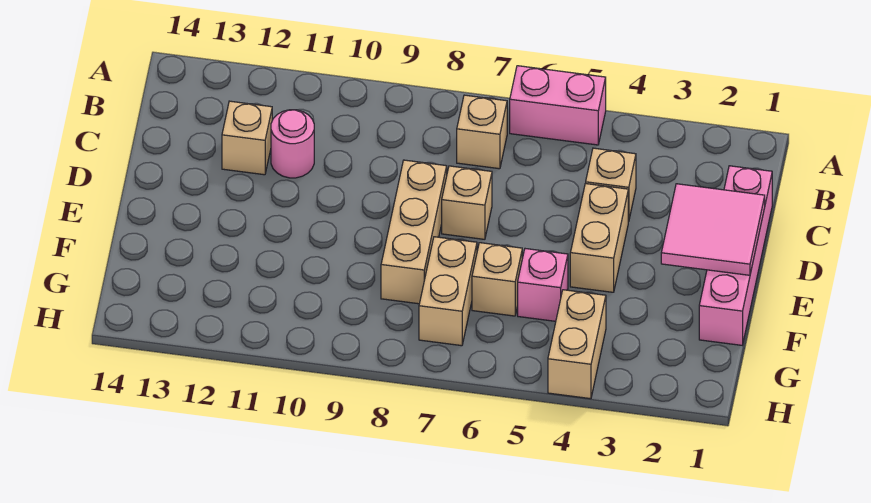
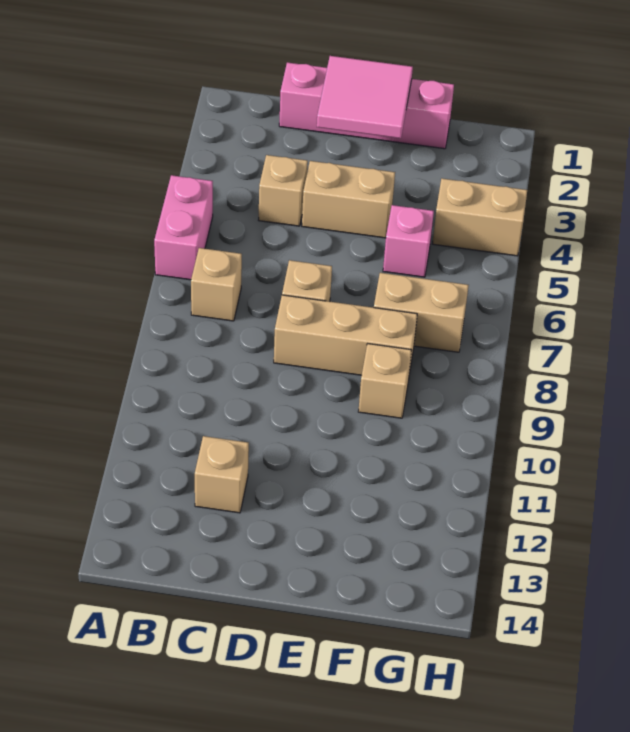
pink 1x1 round brick [271,110,314,178] -> none
tan 1x1 brick [472,243,522,316] -> tan 1x1 brick moved to [358,344,412,418]

